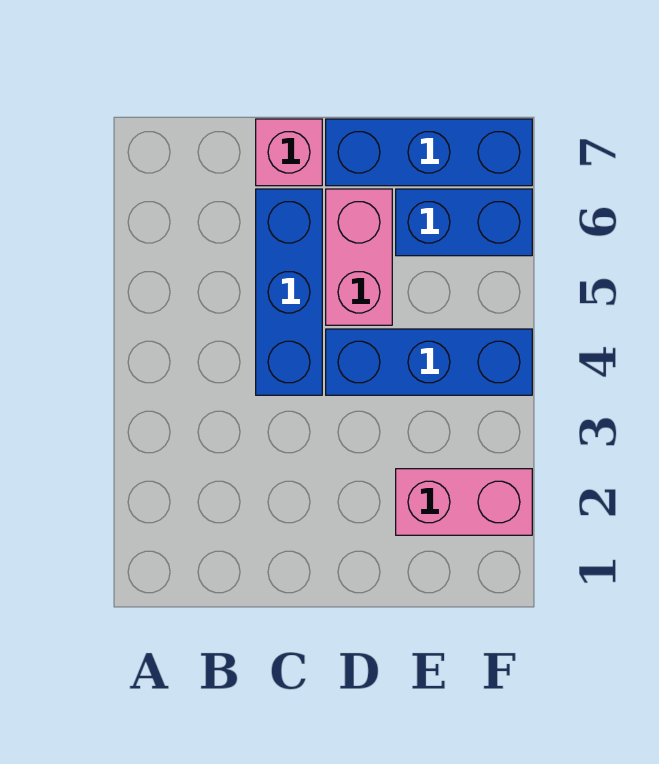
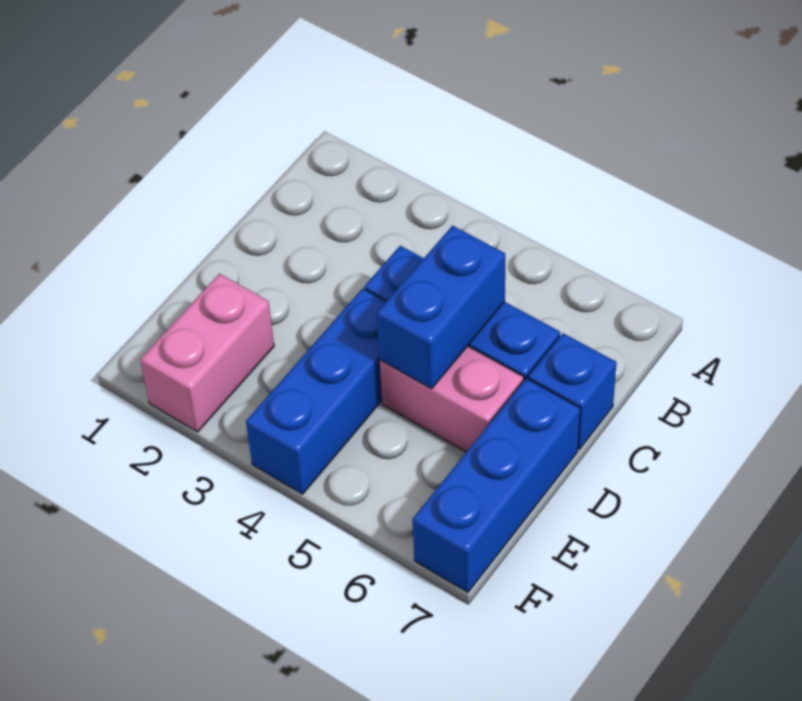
pink 1x1 brick [256,119,322,186] -> blue 1x1 brick [528,333,617,449]
blue 1x2 brick [396,189,532,256] -> blue 1x2 brick moved to [377,226,505,389]

